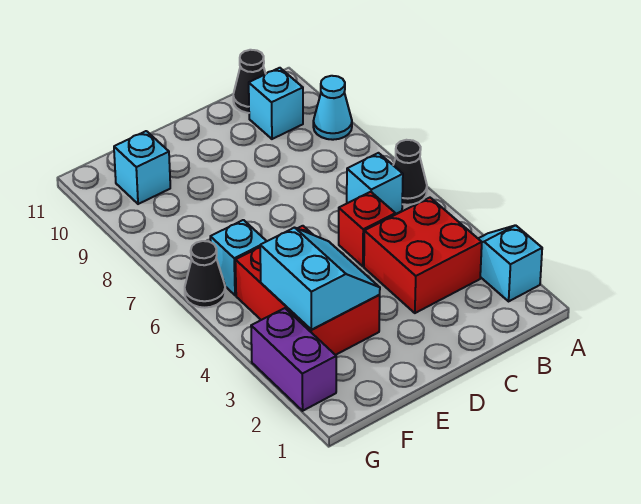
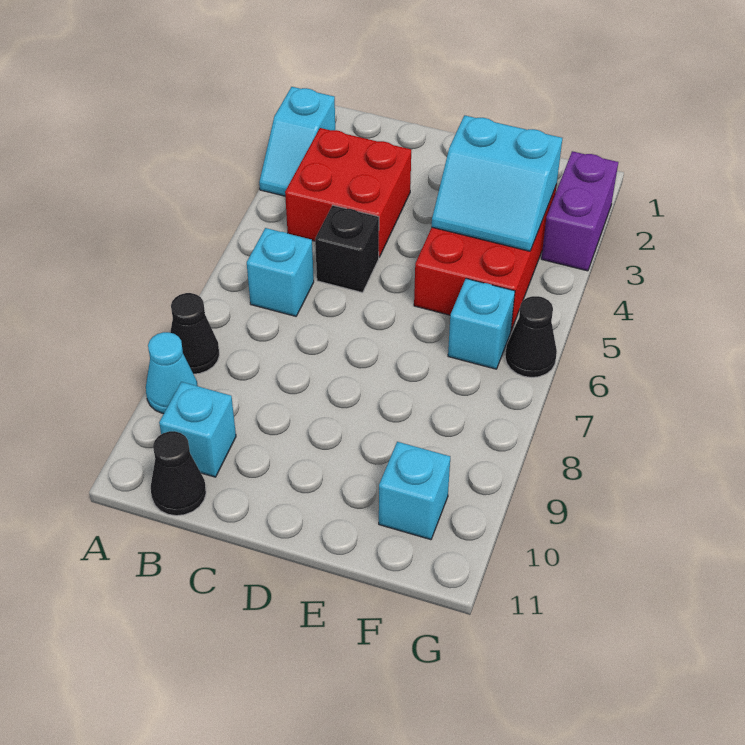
black 1x1 cone [393,140,427,205] -> black 1x1 cone moved to [170,293,219,374]
red 1x1 brick [339,192,395,266] -> black 1x1 brick [315,205,379,293]
cyan 2x2 slope [260,228,380,330] -> cyan 2x2 slope turned to [432,115,562,251]

